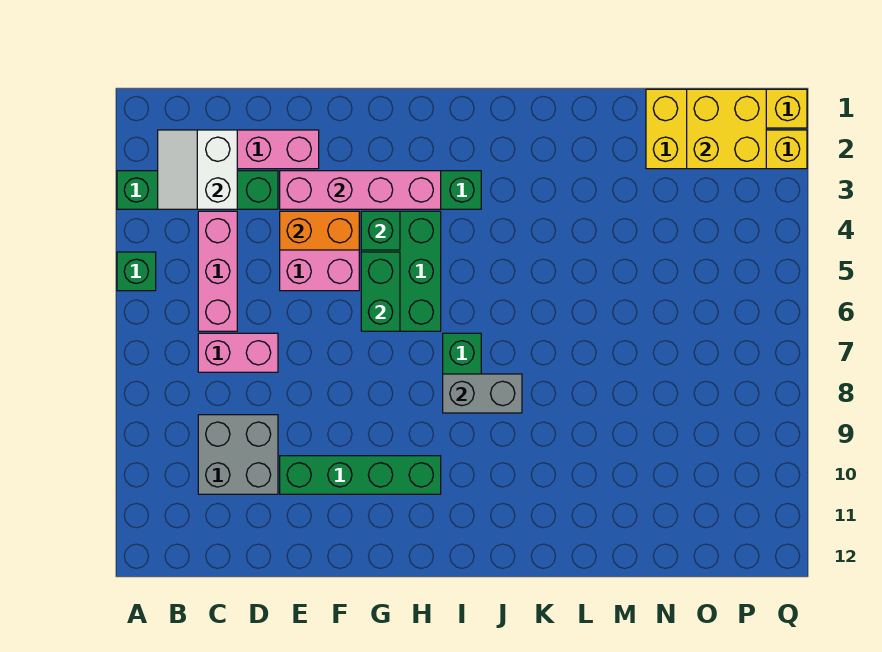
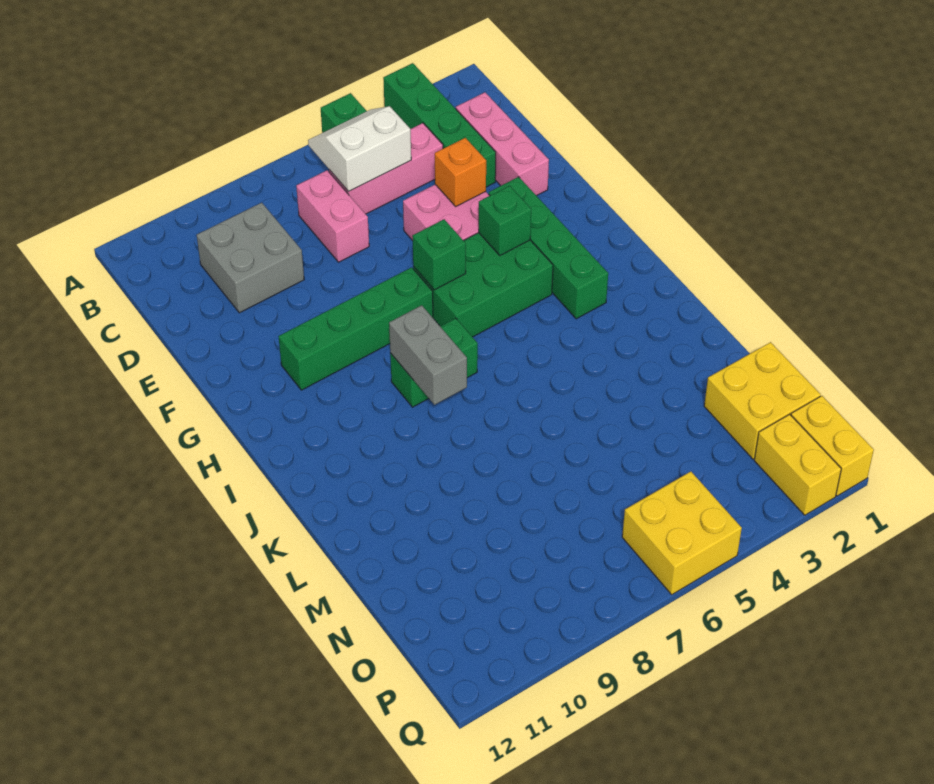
white 2x2 slope [158,130,237,209] -> white 2x2 slope moved to [308,106,411,192]
pink 1x4 brick [280,171,441,209] -> none
orange 1x2 brick [280,211,359,250] -> orange 1x1 brick [435,138,486,206]
green 1x4 brick [280,456,441,494] -> green 1x4 brick turned to [279,267,433,390]
green 1x2 brick [361,252,400,331] -> green 1x1 brick [412,219,466,290]
yellow 2x2 brick [687,89,766,169] -> yellow 2x2 brick moved to [622,471,742,594]

